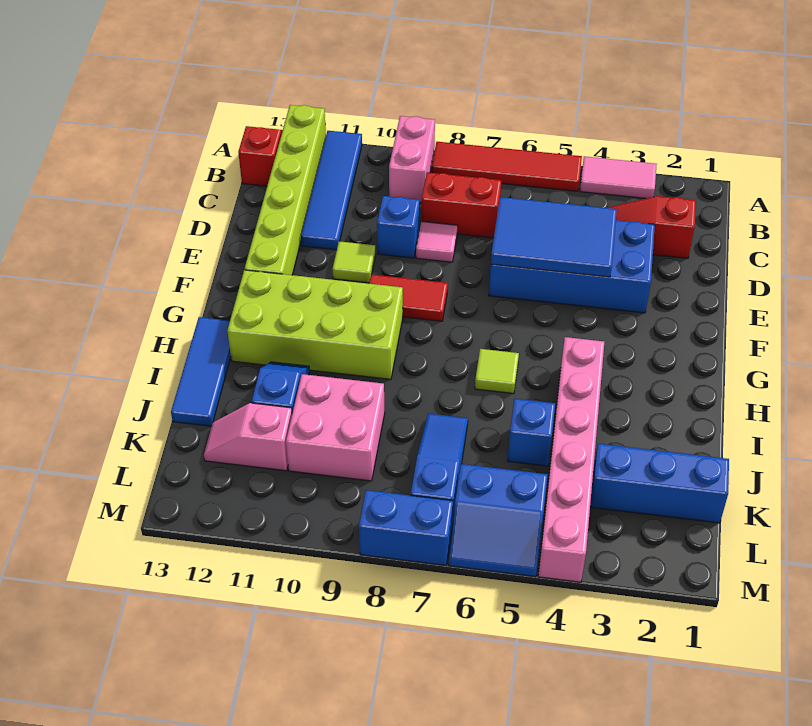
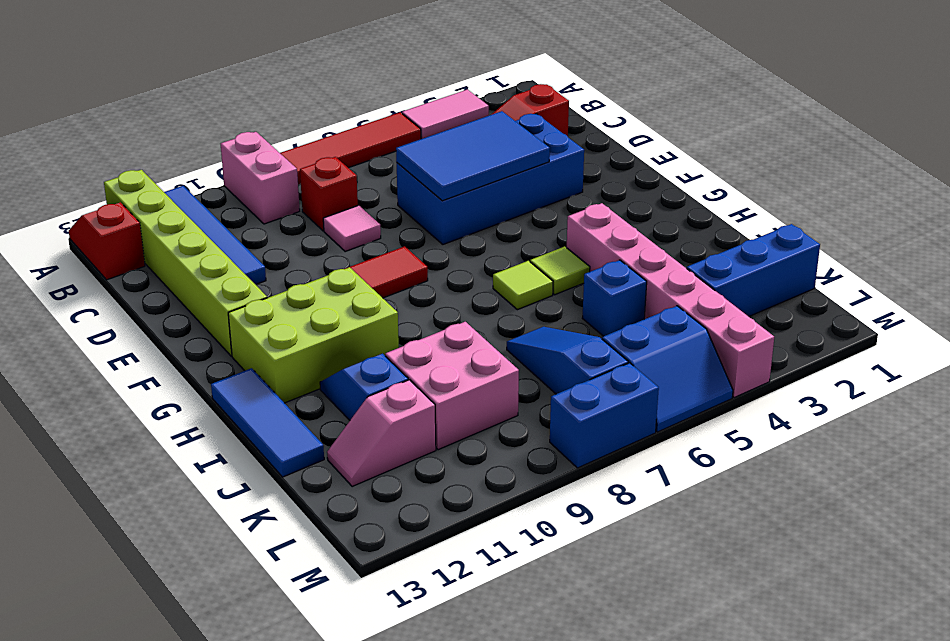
red 1x2 brick [421,172,501,238] -> red 1x1 brick [300,157,358,231]
blue 1x1 brick [377,196,420,258] -> none
lime 1x1 tile [332,241,376,283] -> lime 1x1 tile moved to [530,247,590,295]
lime 2x4 brick [227,270,403,379] -> lime 2x3 brick [228,267,399,403]

